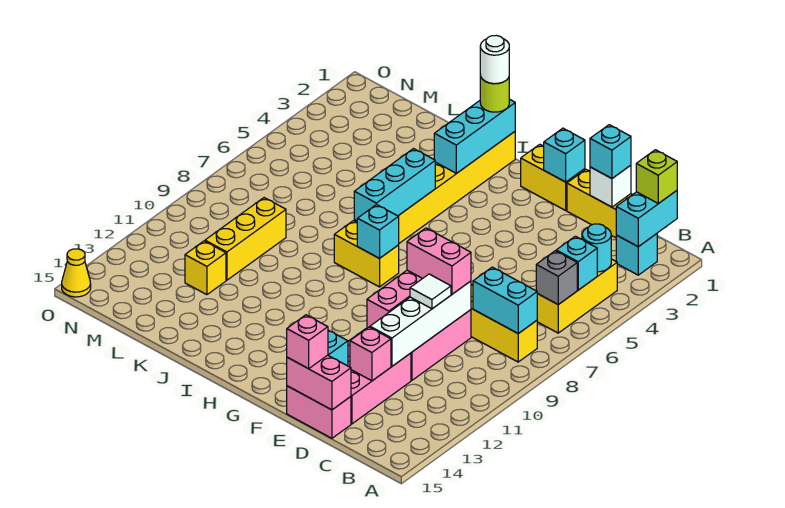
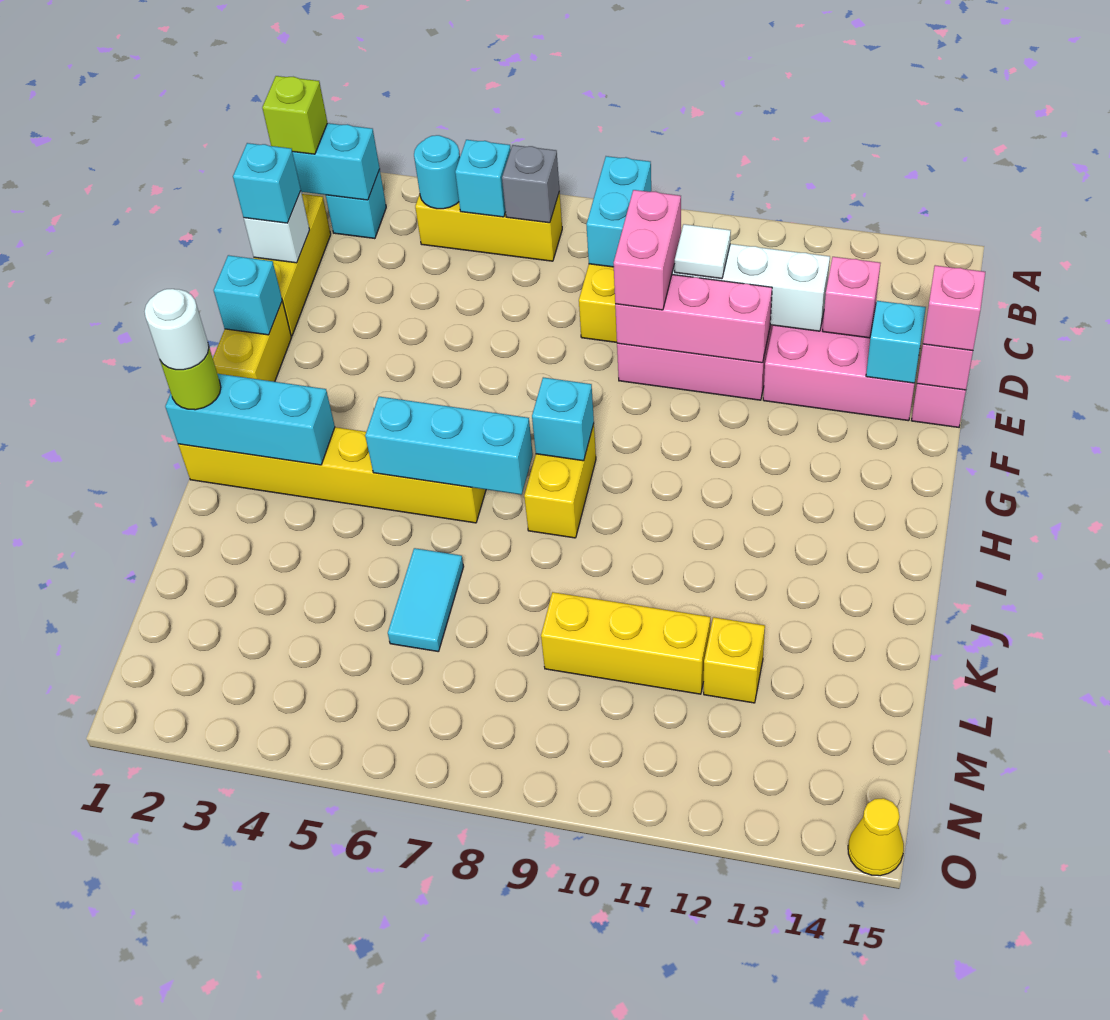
none -> cyan 1x2 tile [388,548,464,652]

